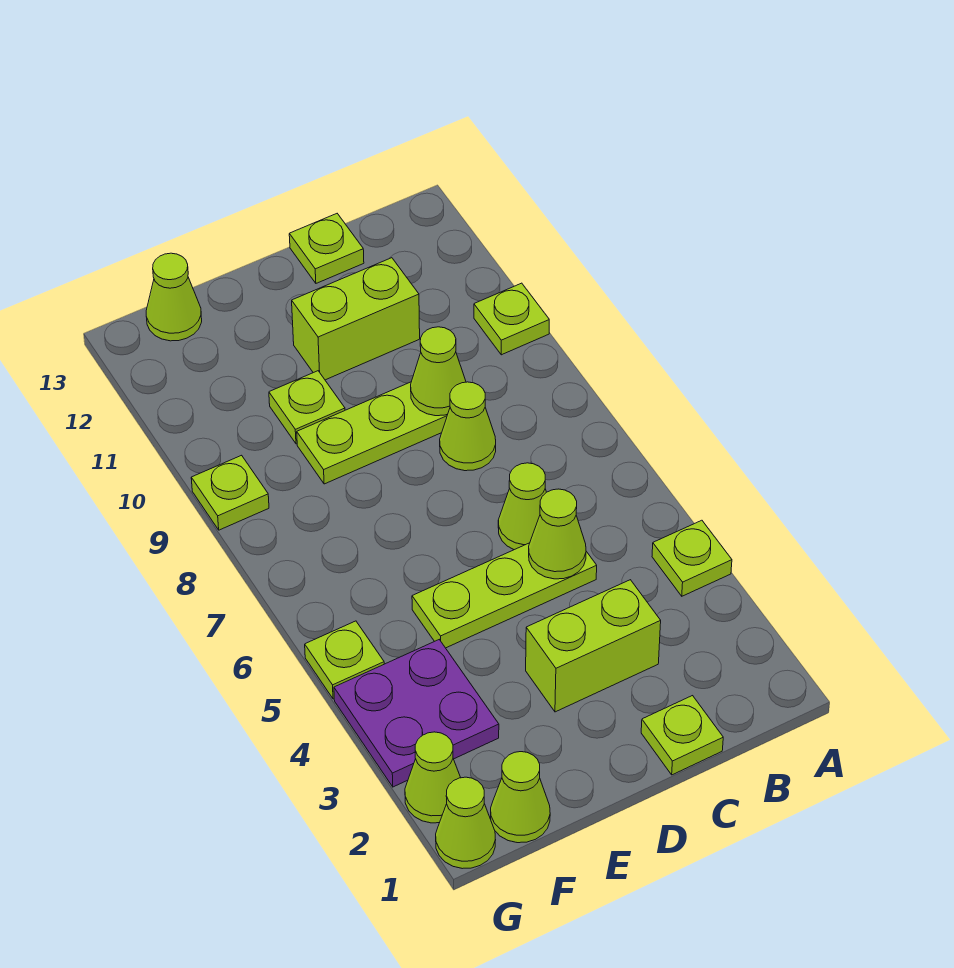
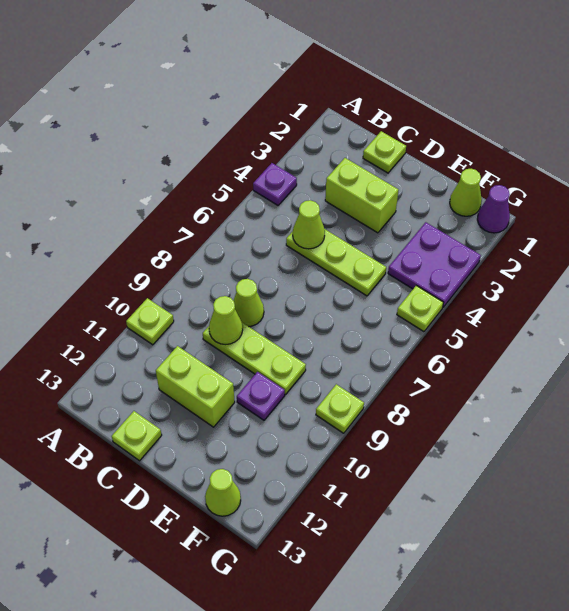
lime 1x1 plate [652,520,732,596] -> purple 1x1 plate [253,163,297,205]
lime 1x1 cone [498,463,546,550] -> none
lime 1x1 plate [269,371,345,444] -> purple 1x1 plate [237,372,285,420]
lime 1x1 cone [436,777,496,869] -> purple 1x1 cone [477,185,510,233]
lime 1x1 cone [405,732,461,823] -> none

